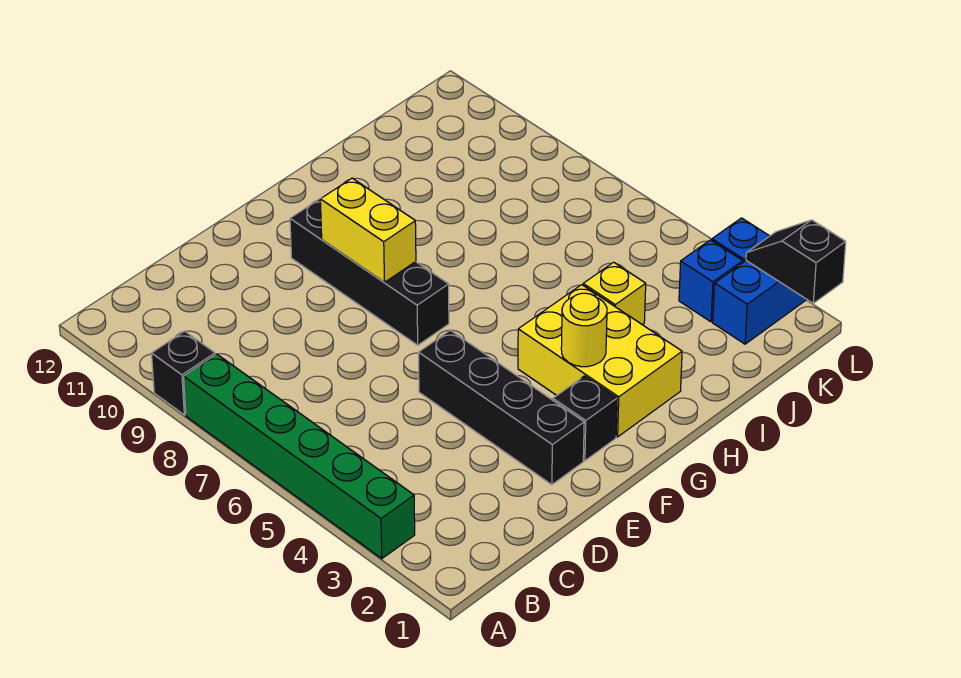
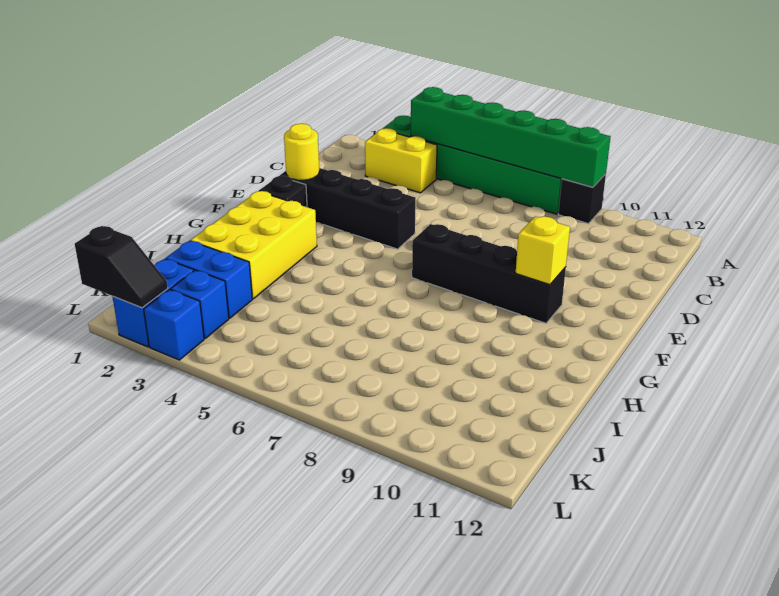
none -> green 1x6 brick [411,87,611,187]
yellow 1x2 brick [320,178,416,282] -> yellow 1x2 brick moved to [365,128,437,193]
yellow 2x3 brick [518,285,682,437] -> yellow 2x3 brick turned to [191,191,317,299]
yellow 1x1 round brick [561,293,607,367] -> yellow 1x1 round brick moved to [284,124,319,180]
yellow 1x1 brick [583,262,646,325] -> yellow 1x1 brick moved to [516,216,570,285]
none -> blue 1x2 brick [166,241,252,318]

